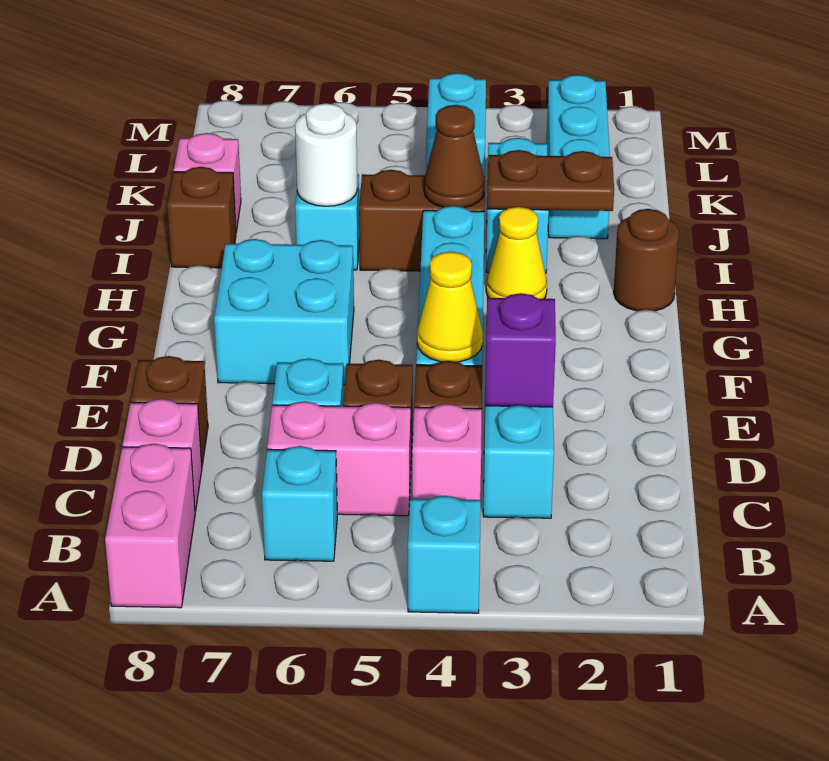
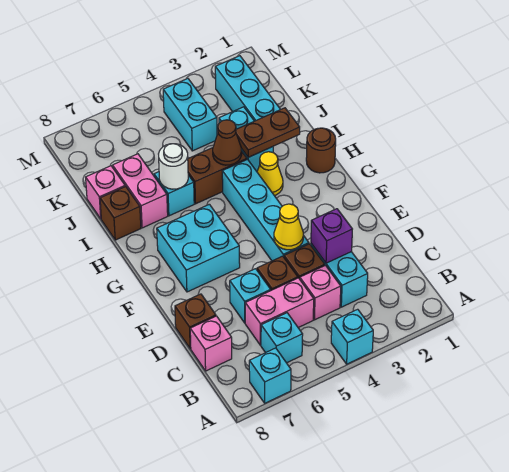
none -> cyan 1x1 brick [249,348,291,403]
pink 1x2 brick [105,443,195,608] -> pink 1x2 brick moved to [113,154,168,228]

